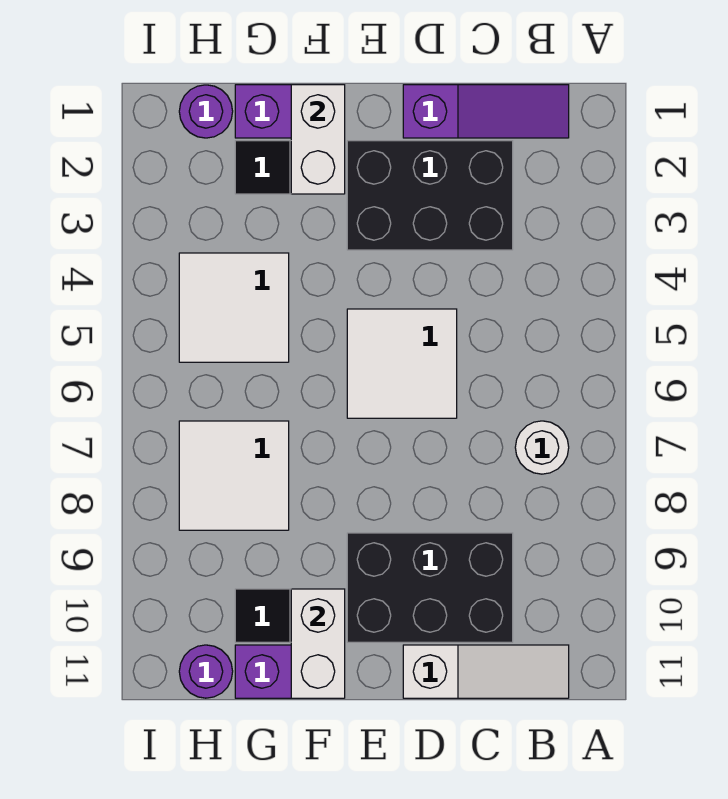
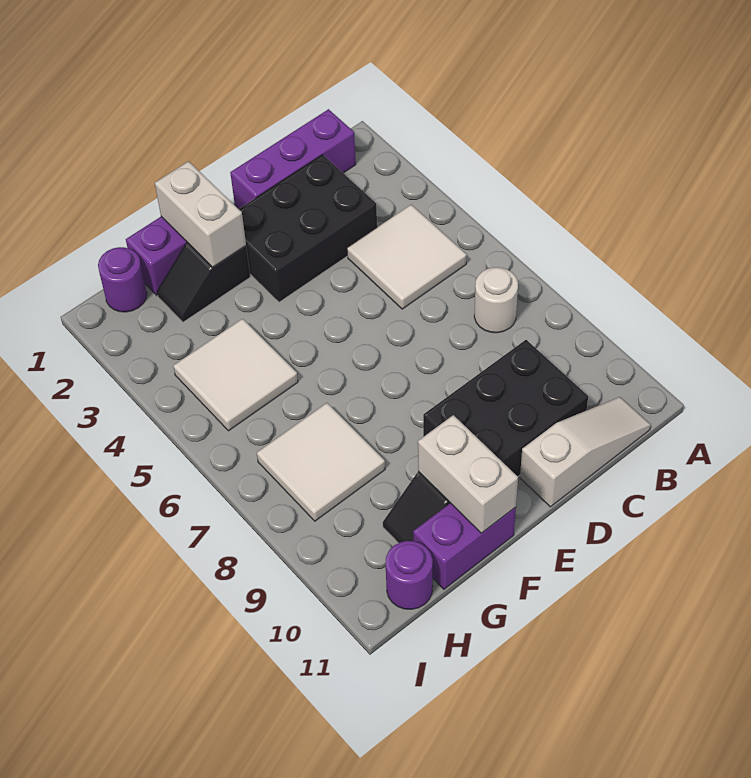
purple 1x3 slope [403,85,569,138] -> purple 1x3 brick [230,109,356,209]
white 2x2 tile [347,309,457,418] -> white 2x2 tile moved to [347,205,467,309]

